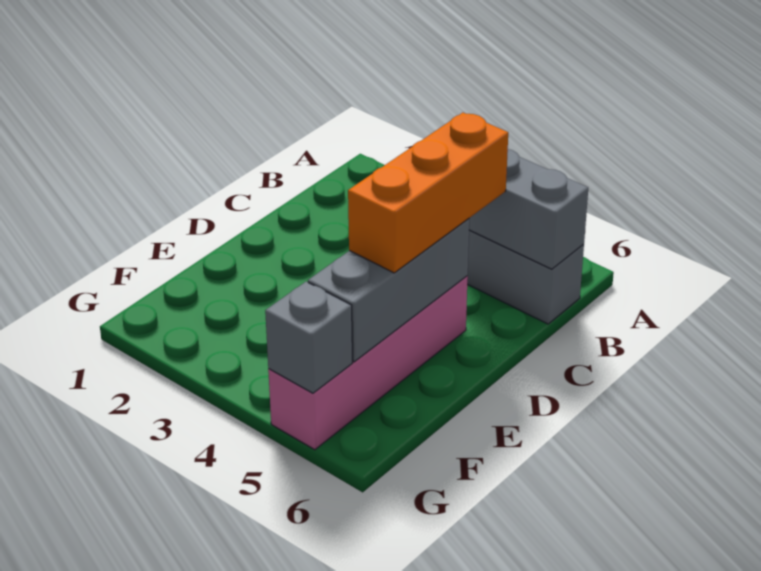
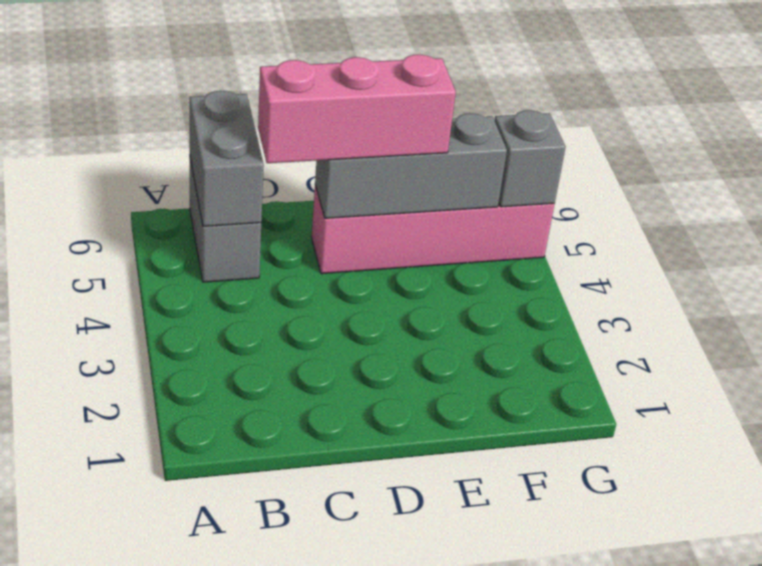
orange 1x3 brick [348,113,508,273] -> pink 1x3 brick [258,54,456,163]

